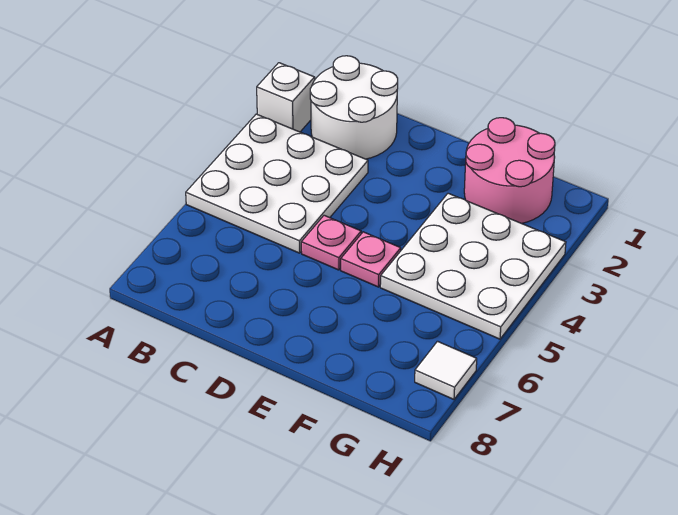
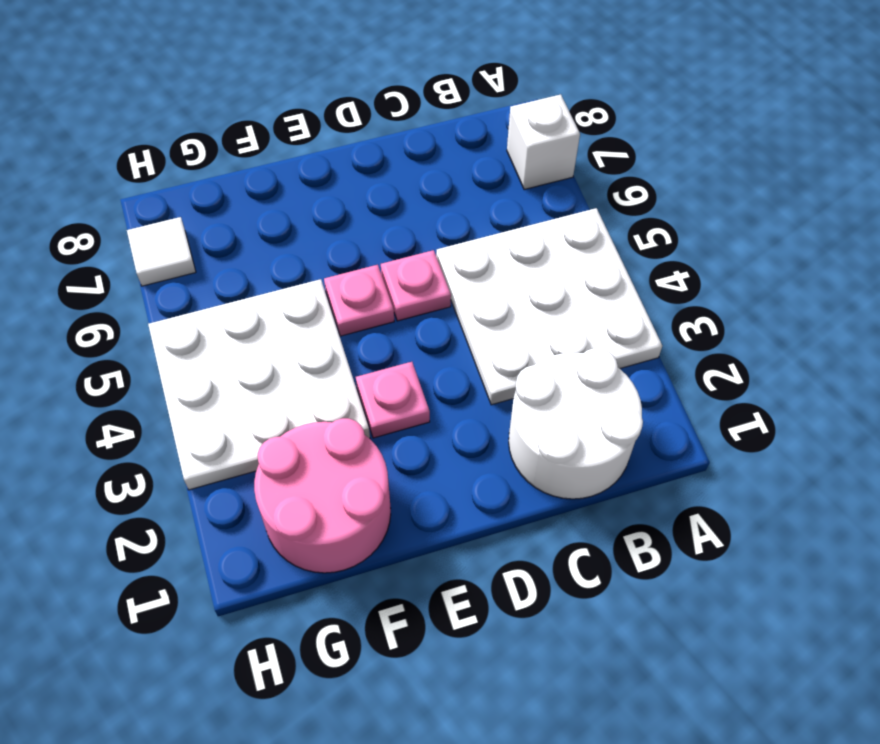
white 1x1 brick [257,63,315,132] -> white 1x1 brick moved to [507,94,580,190]
none -> pink 1x1 plate [356,362,430,438]

